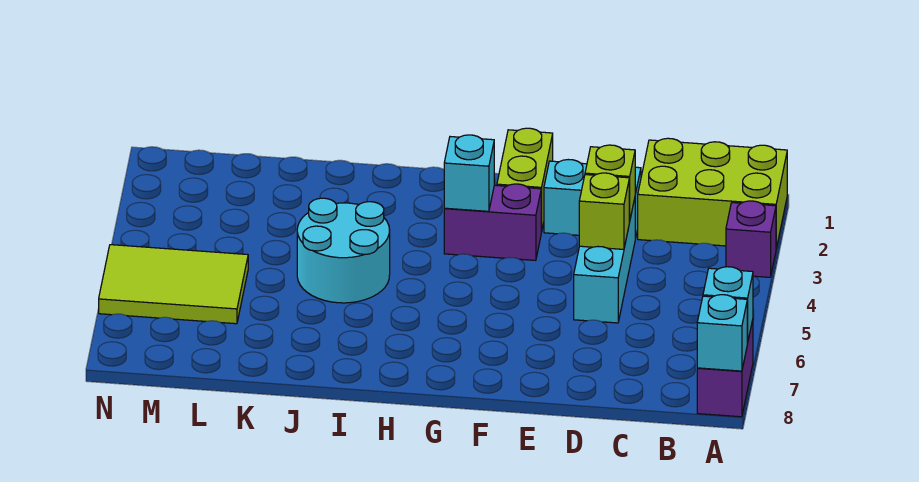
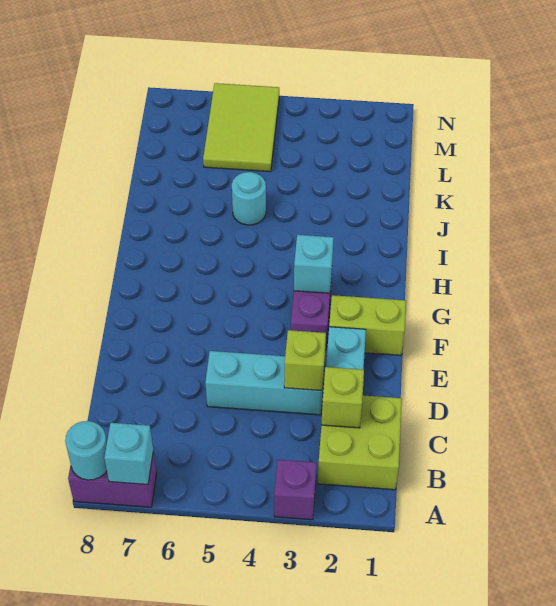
lime 2x3 brick [638,138,787,248] -> lime 2x2 brick [318,395,402,490]
cyan 1x1 brick [697,295,747,371] -> cyan 1x1 round brick [65,421,107,480]
lime 1x1 brick [579,173,630,249] -> lime 1x1 brick moved to [321,367,364,428]
cyan 2x2 round brick [297,198,390,303] -> cyan 1x1 round brick [232,172,266,225]

